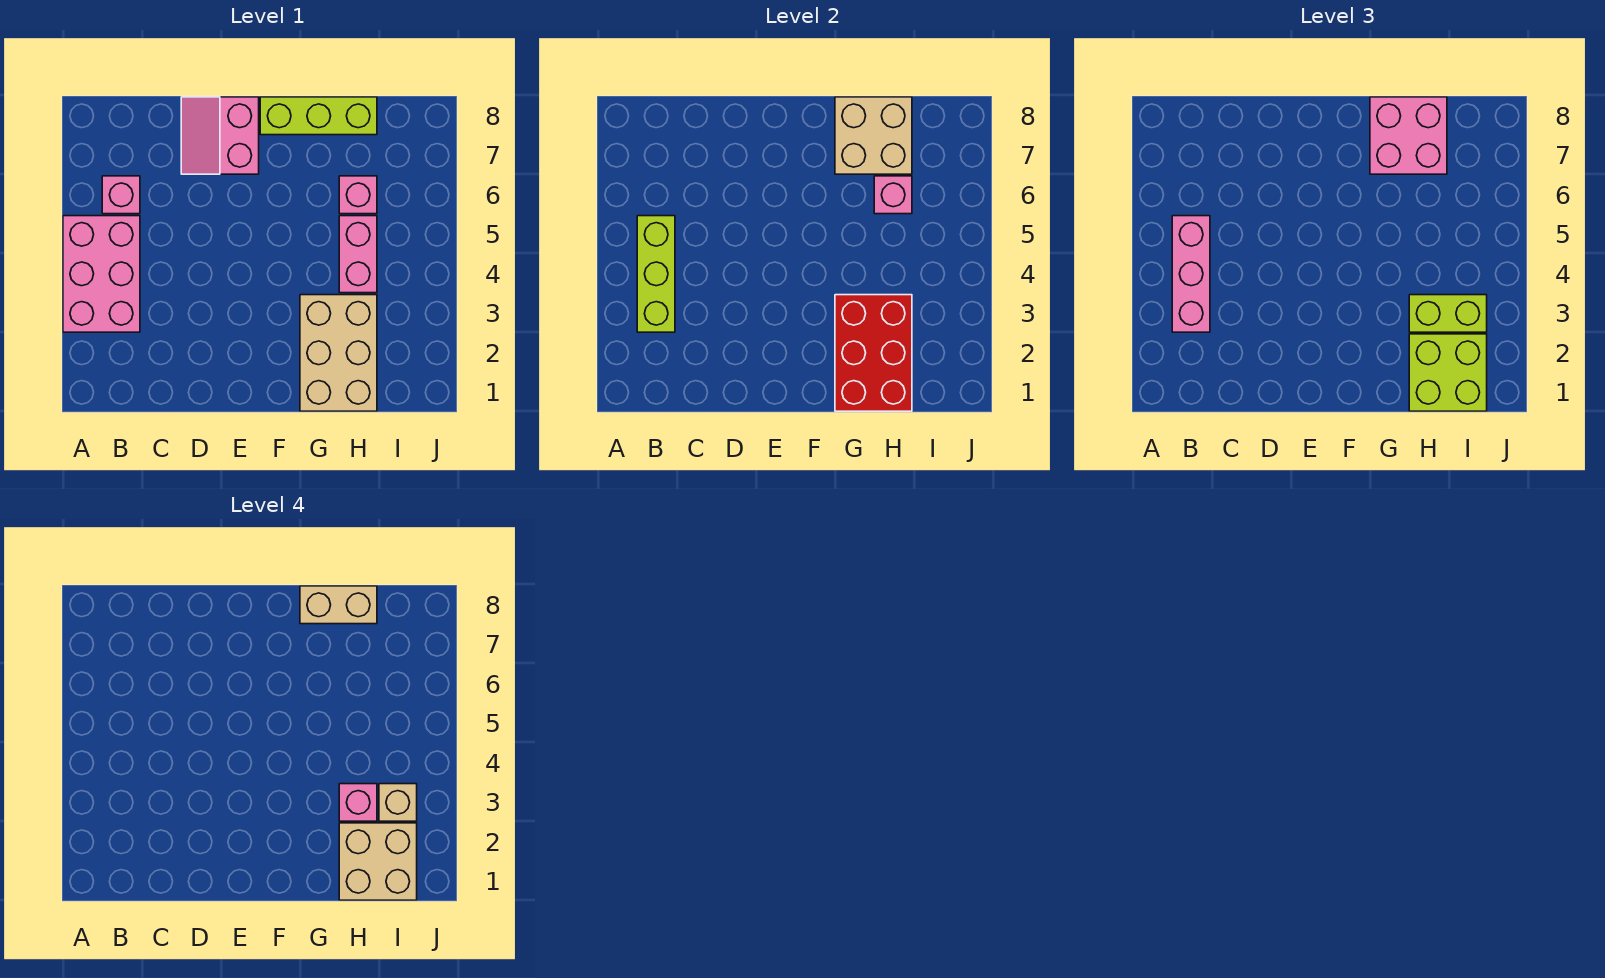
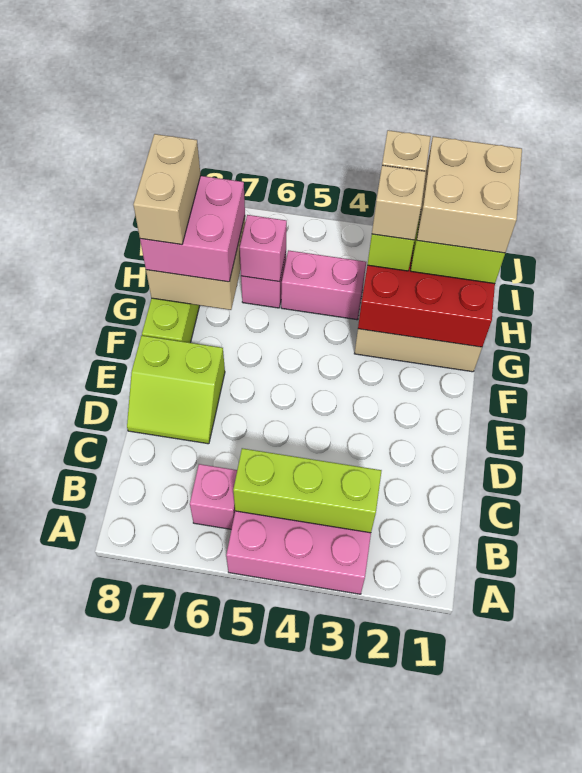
pink 1x3 brick [1172,216,1210,332] -> none
pink 2x2 slope [181,97,259,174] -> lime 2x2 slope [127,336,225,444]
pink 1x1 brick [339,784,377,821] -> tan 1x1 brick [372,165,426,240]

